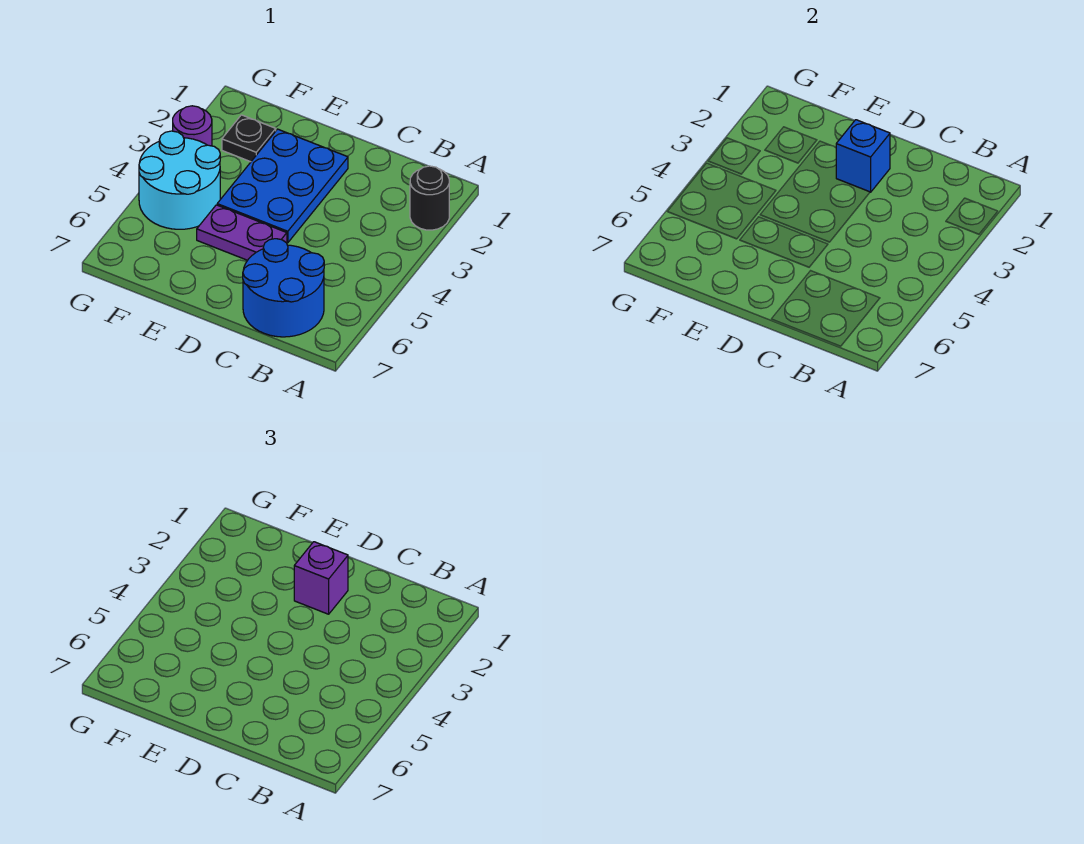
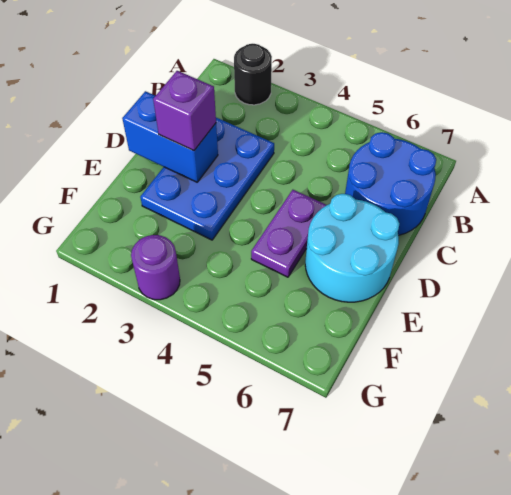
blue 2x3 plate [217,129,348,243] -> blue 2x3 plate turned to [140,118,274,240]
blue 1x1 brick [836,120,890,192] -> blue 1x2 brick [122,91,218,182]
black 1x1 plate [222,115,276,162] -> none
cyan 2x2 round brick [139,131,220,229] -> cyan 2x2 round brick moved to [305,194,400,302]

